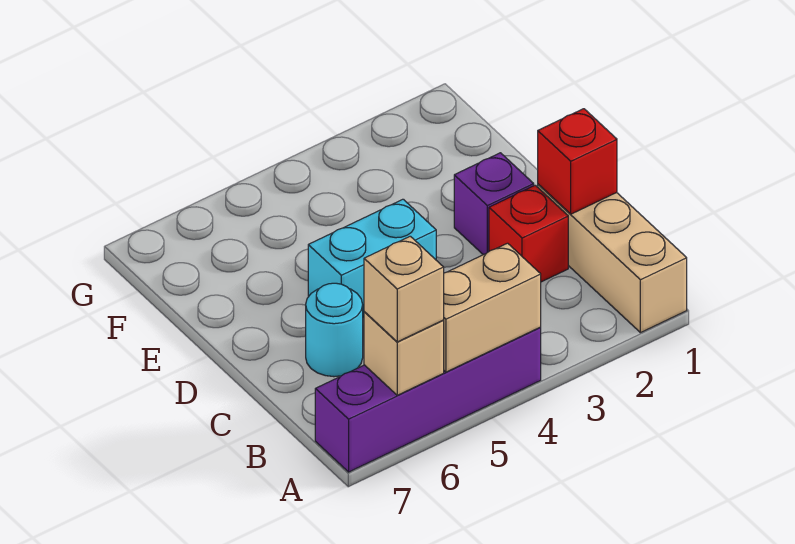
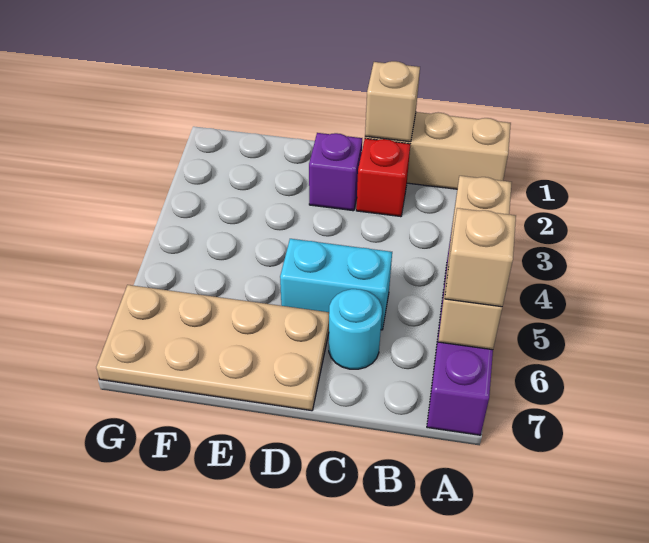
red 1x1 brick [538,109,617,214] -> tan 1x1 brick [365,61,420,142]
cyan 1x2 brick [308,199,436,318] -> cyan 1x2 brick turned to [280,239,392,330]
none -> tan 2x4 plate [96,285,329,411]

